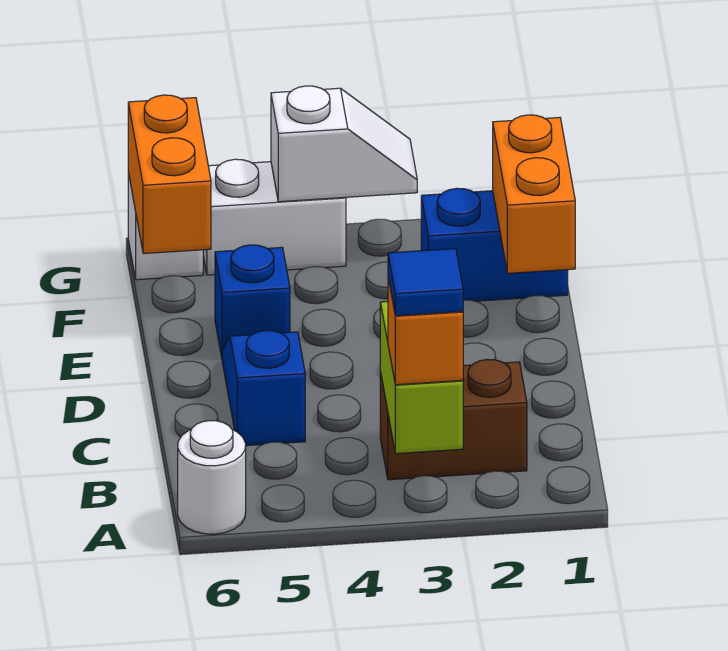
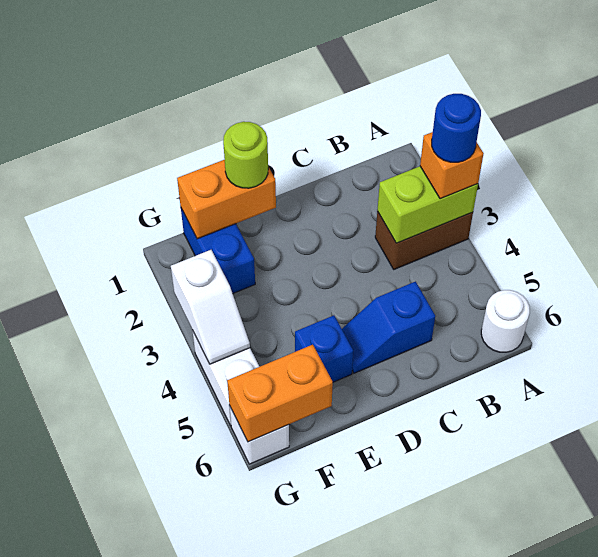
blue 1x1 tile [388,248,463,316] -> blue 1x1 round brick [432,94,481,162]
brown 1x2 brick [380,359,527,480] -> brown 1x2 brick turned to [375,211,473,269]
none -> lime 1x1 round brick [223,122,268,188]
white 1x2 slope [271,86,417,202] -> white 1x2 slope turned to [171,250,250,364]

